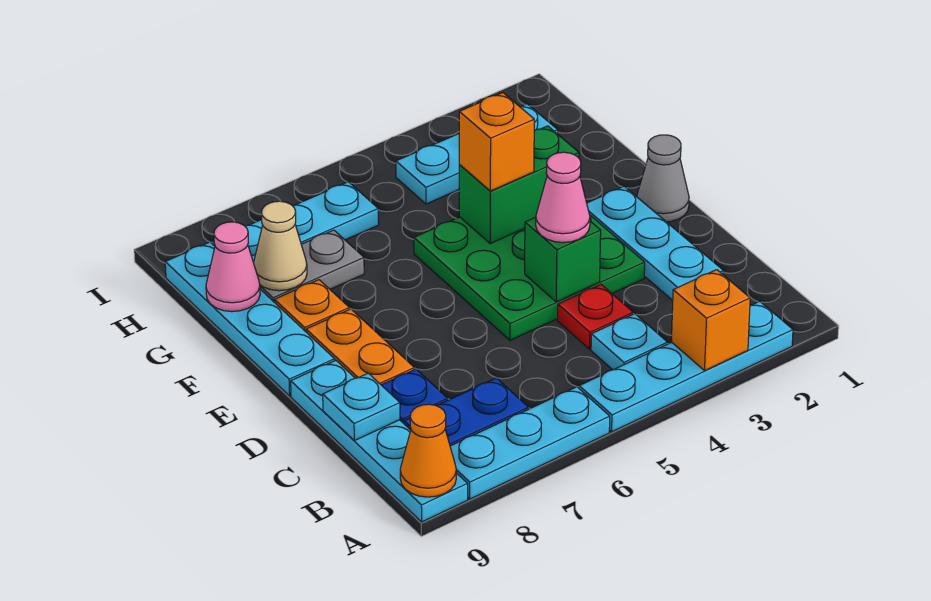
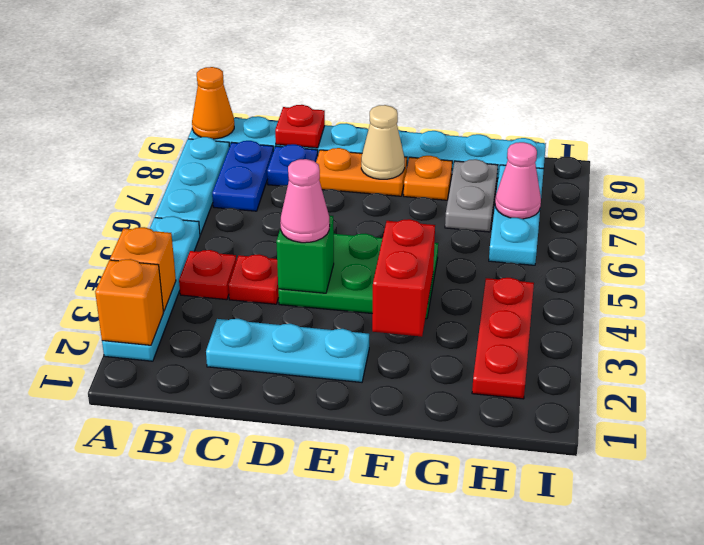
cyan 1x1 plate [591,314,668,370] -> red 1x1 plate [179,250,236,300]
cyan 1x1 plate [323,373,400,441] -> red 1x1 plate [275,105,325,148]
green 3x3 plate [414,215,645,340] -> green 2x3 plate [278,234,438,319]
grey 1x1 cone [637,135,689,222] -> none
green 1x2 brick [459,126,579,244] -> red 1x2 brick [372,219,435,337]
orange 1x1 brick [459,93,534,191] -> orange 1x1 brick moved to [95,259,163,345]
tan 1x1 cone [254,201,307,291] -> tan 1x1 cone moved to [361,105,405,179]
pink 1x1 cone [206,222,260,312] -> pink 1x1 cone moved to [495,142,541,219]
cyan 1x3 plate [396,104,558,204] -> red 1x3 plate [472,278,534,399]

